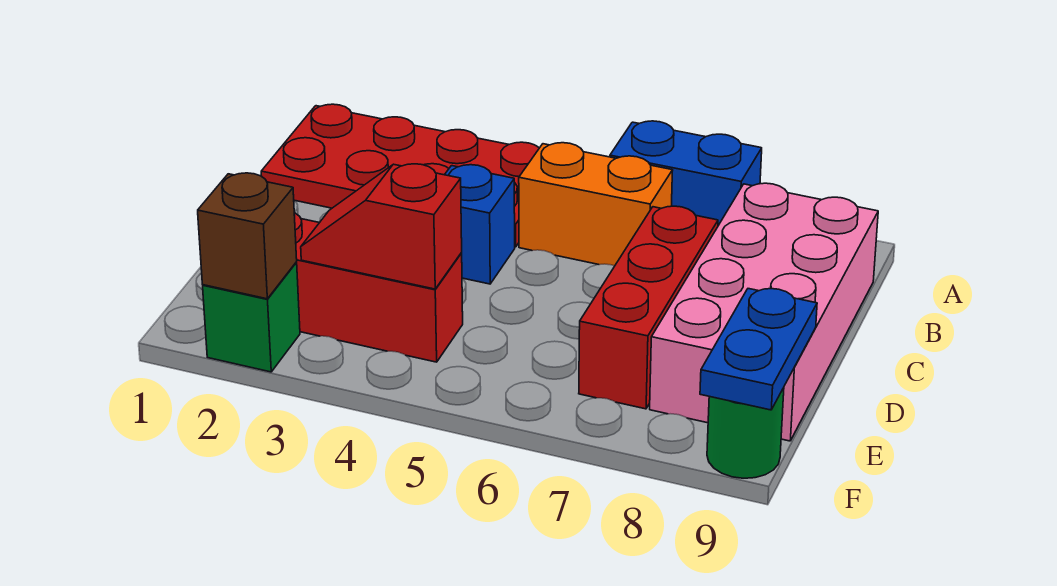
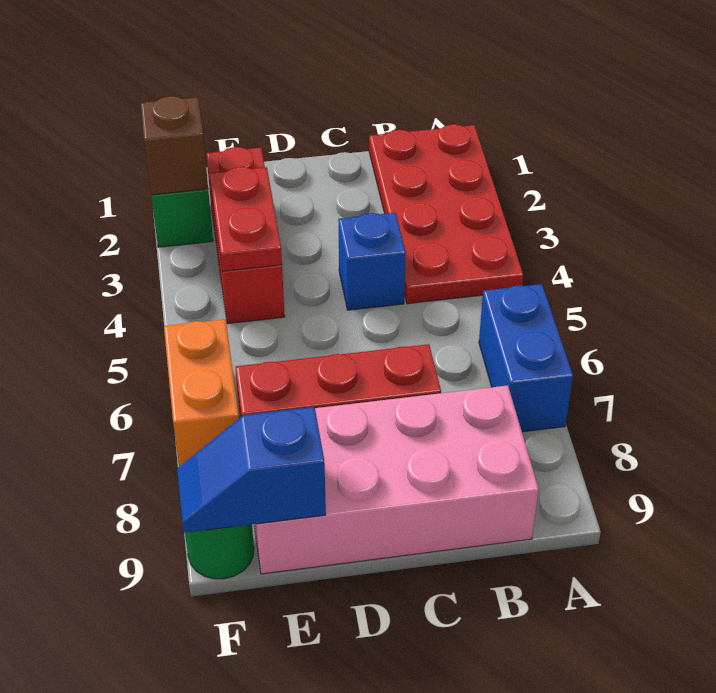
orange 1x2 brick [519,143,673,266] -> orange 1x2 brick moved to [164,319,239,467]
red 1x2 slope [301,164,462,289] -> red 1x2 plate [210,167,282,271]
blue 1x2 plate [700,289,817,410] -> blue 1x2 slope [177,407,326,533]

